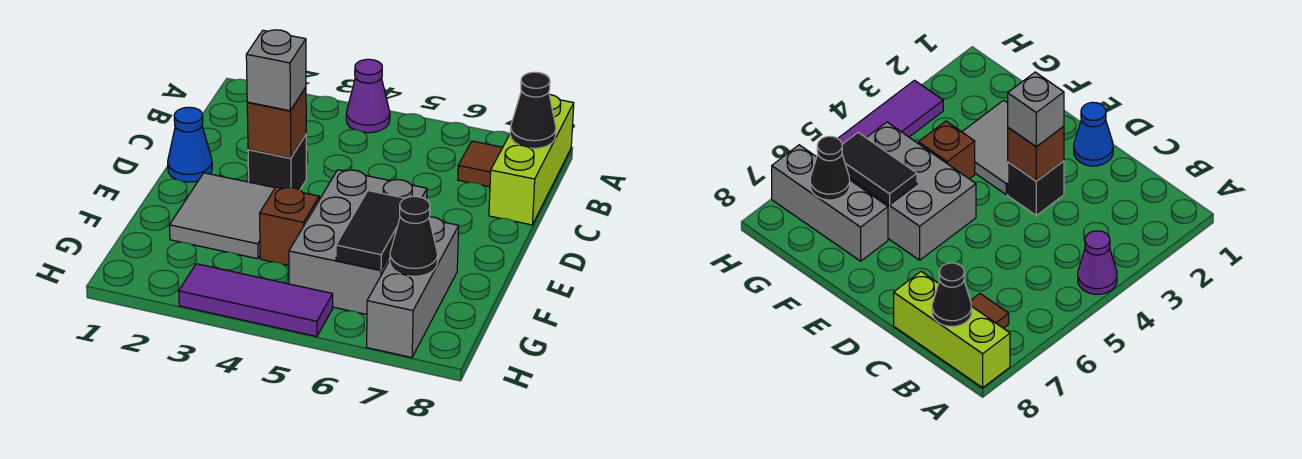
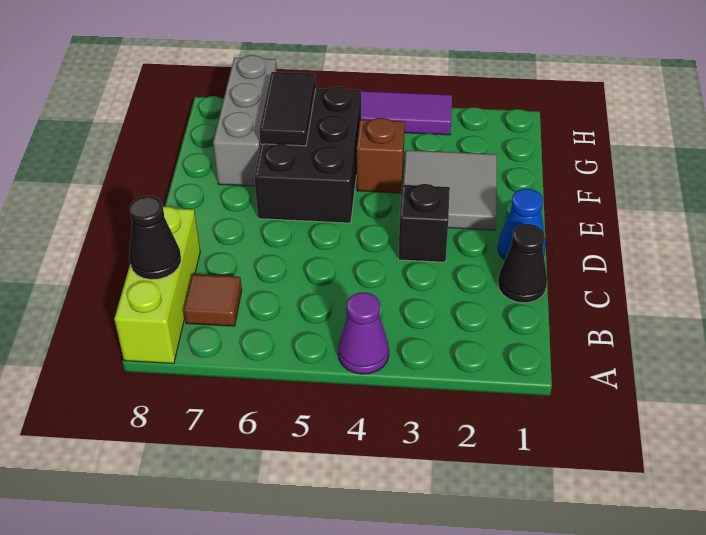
brown 1x1 brick [247,87,306,158] -> none
grey 1x1 brick [246,30,306,111] -> none
grey 2x3 brick [289,170,427,314] -> black 2x3 brick [254,87,361,223]
black 1x1 cone [390,196,438,276] -> black 1x1 cone moved to [498,224,547,303]

